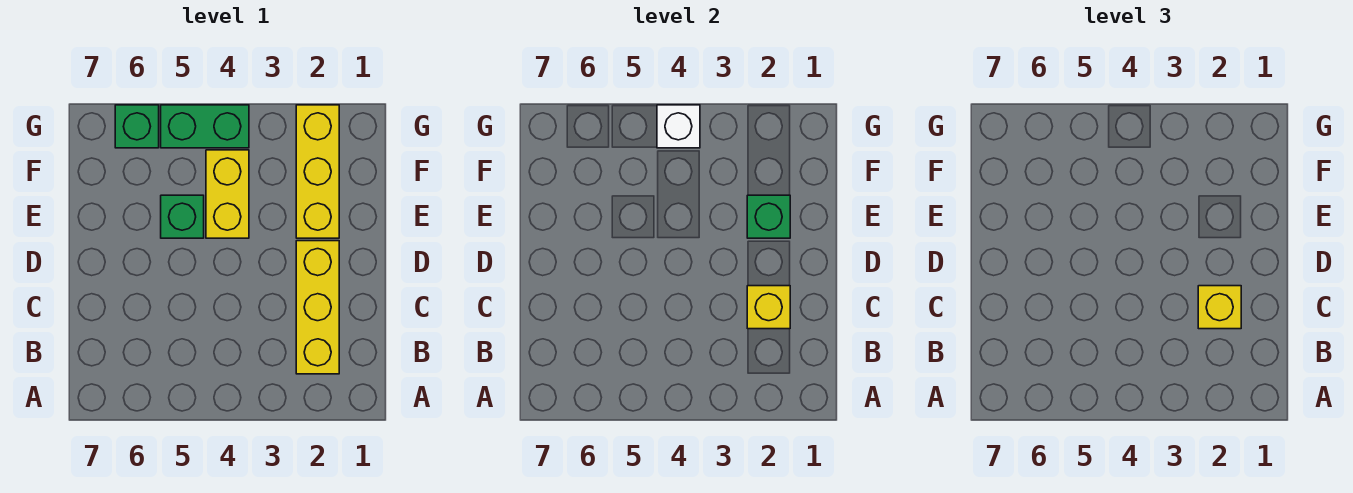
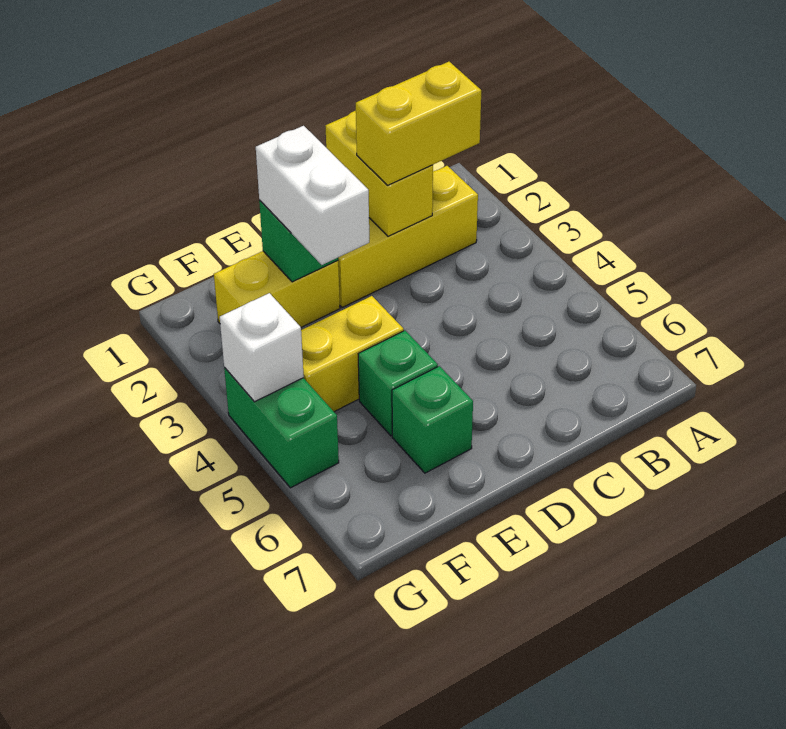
yellow 1x1 brick [747,286,790,329] -> yellow 1x2 brick [326,111,433,236]
yellow 1x1 brick [1198,286,1241,329] -> yellow 1x2 brick [356,62,481,185]
yellow 1x3 brick [296,105,339,238] -> yellow 1x2 brick [214,251,340,327]
none -> white 1x2 brick [256,126,369,265]
green 1x1 brick [115,105,159,148] -> green 1x1 brick moved to [392,366,473,473]

